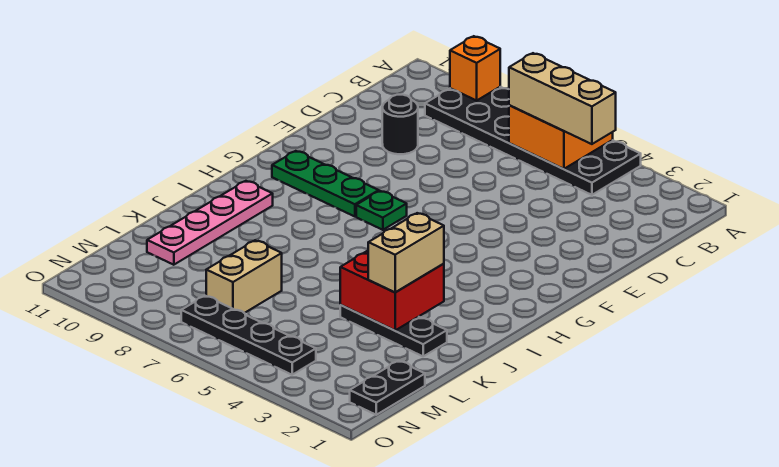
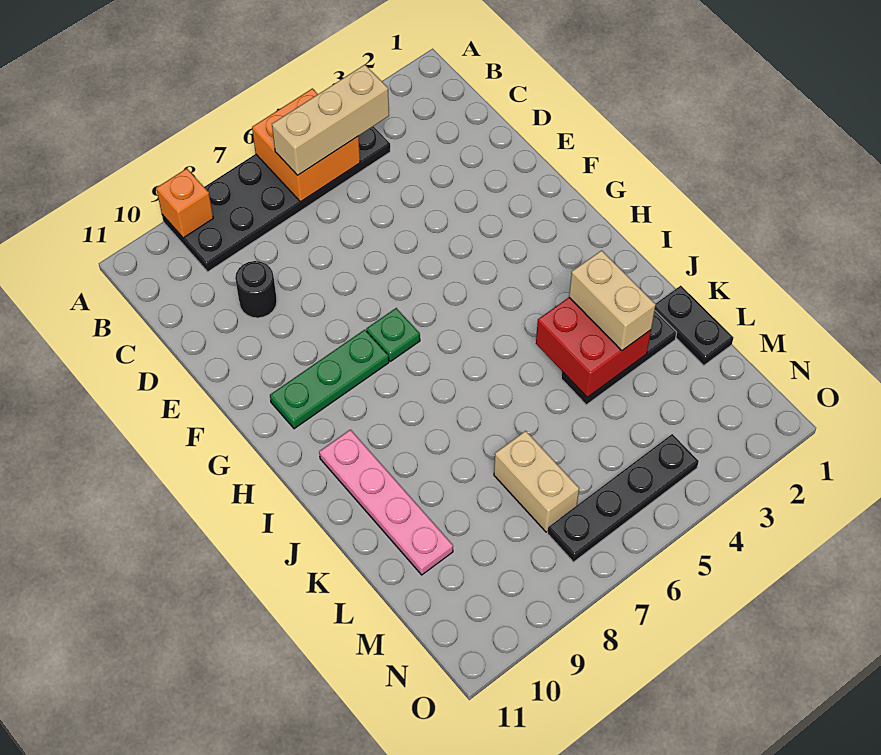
black 1x2 plate [350,361,425,415] -> black 1x2 plate moved to [655,286,733,365]

